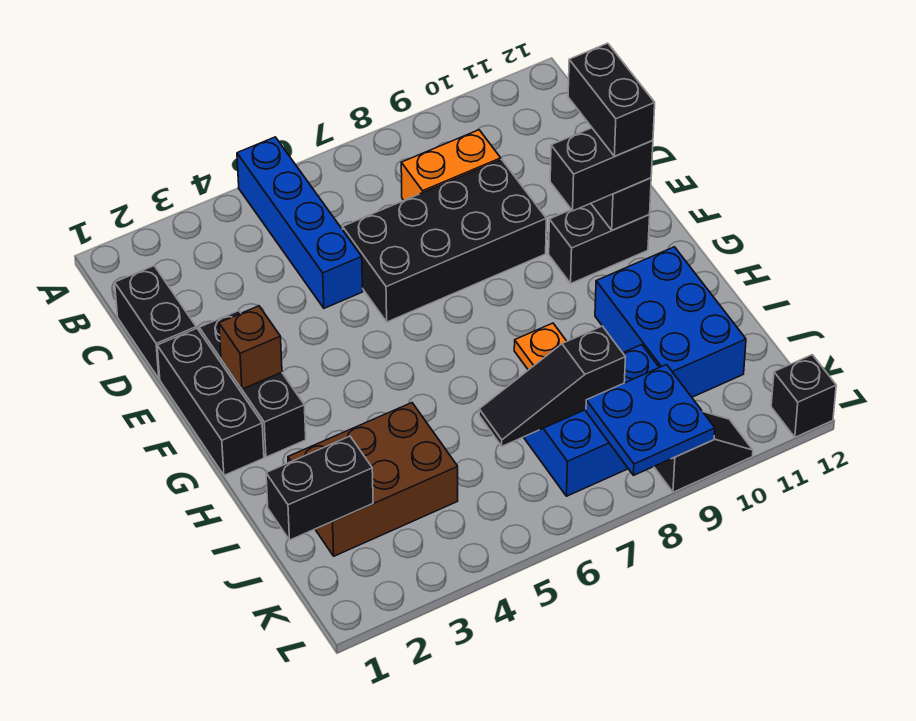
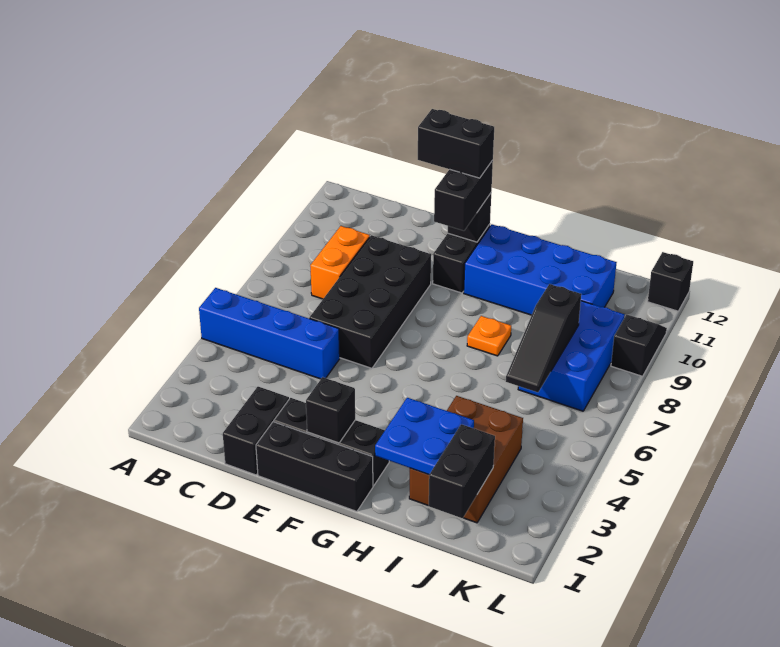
black 1x2 brick [115,266,196,379] -> black 1x2 brick turned to [223,387,289,475]
brown 1x1 brick [219,306,282,389] -> black 1x1 brick [306,377,355,443]
blue 2x3 brick [595,247,746,397] -> blue 2x4 brick [464,224,617,315]
blue 2x2 plate [586,365,715,475] -> blue 2x2 plate moved to [375,398,474,475]

